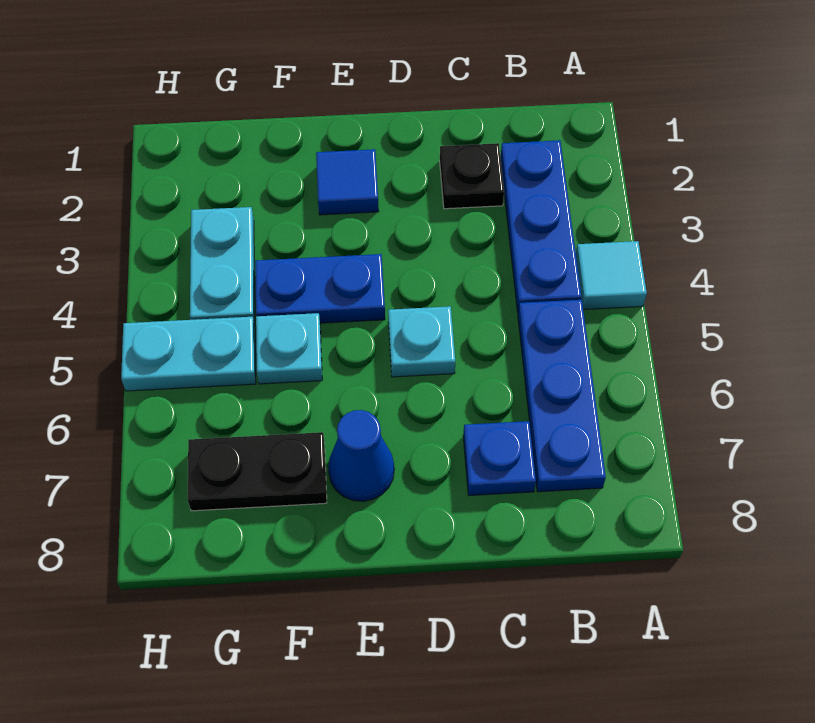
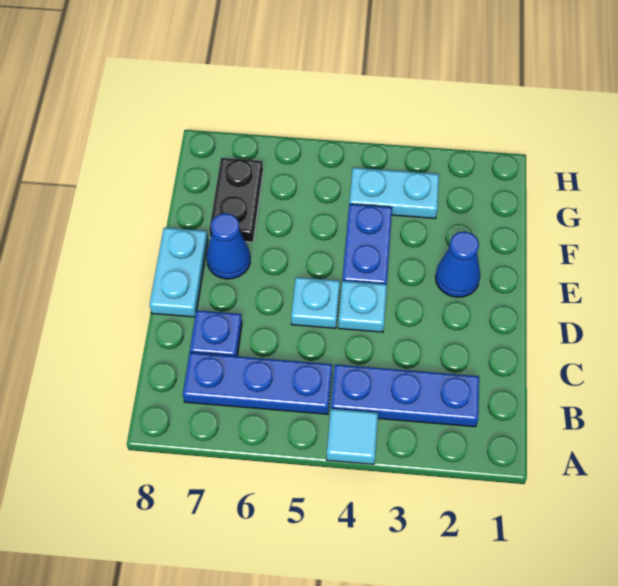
black 1x1 plate [440,143,504,209] -> none
blue 1x1 tile [316,149,379,215] -> blue 1x1 cone [435,231,480,297]
cyan 1x1 plate [256,313,322,384] -> cyan 1x1 plate moved to [338,281,387,332]
cyan 1x2 plate [121,317,256,391] -> cyan 1x2 plate moved to [149,228,208,317]

